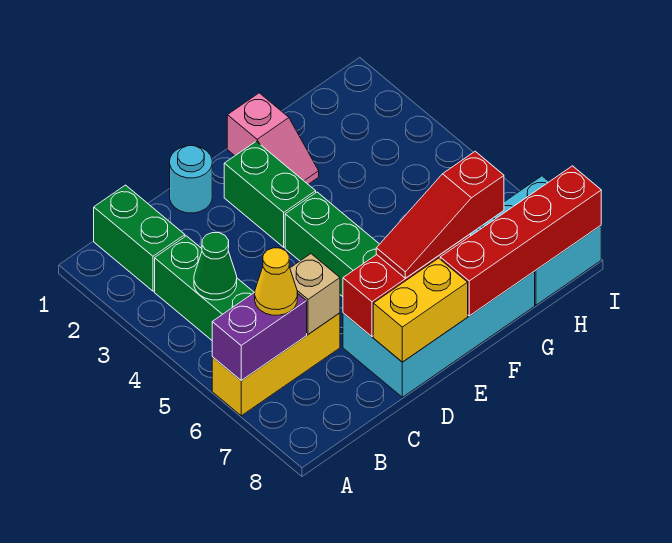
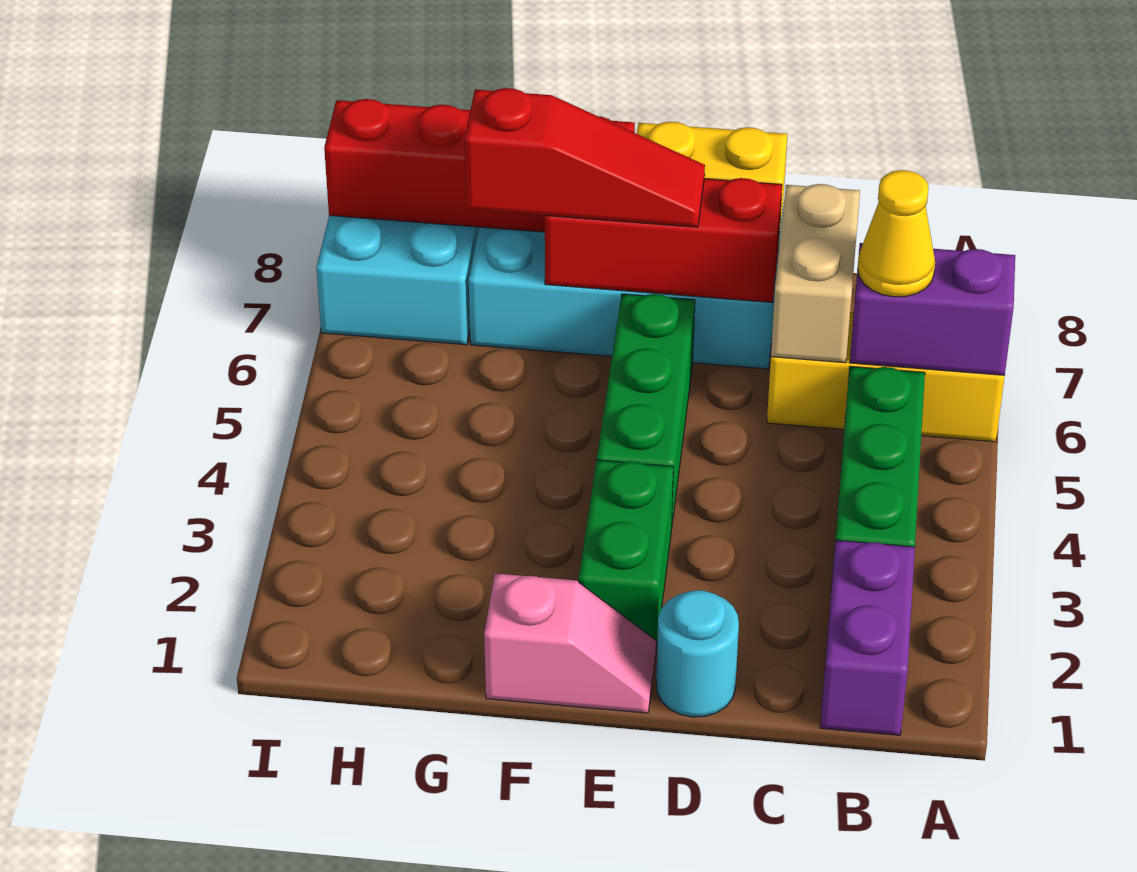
green 1x2 brick [94,185,185,291] -> purple 1x2 brick [820,540,915,735]
green 1x1 cone [194,233,237,300] -> none
tan 1x1 brick [290,254,340,334] -> tan 1x2 brick [771,184,860,363]
pink 1x2 slope [227,93,319,184] -> pink 1x2 slope turned to [484,573,656,713]

